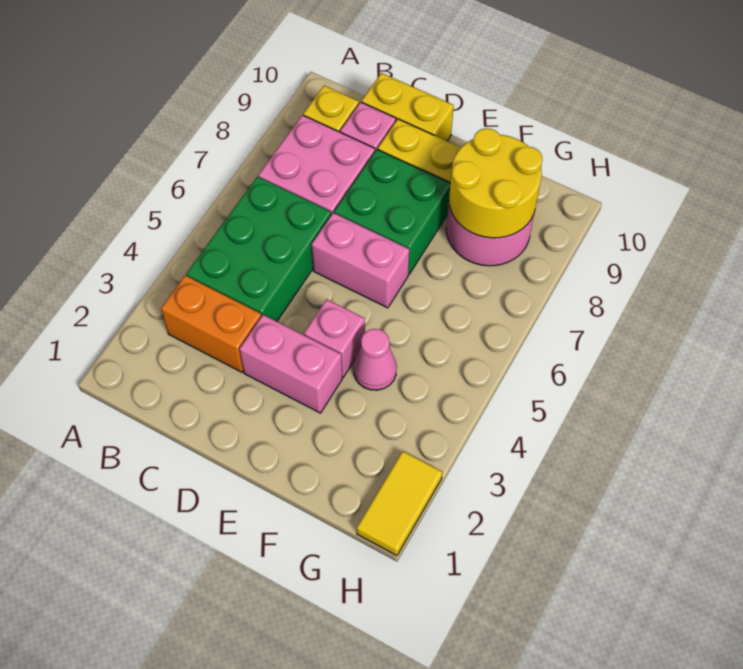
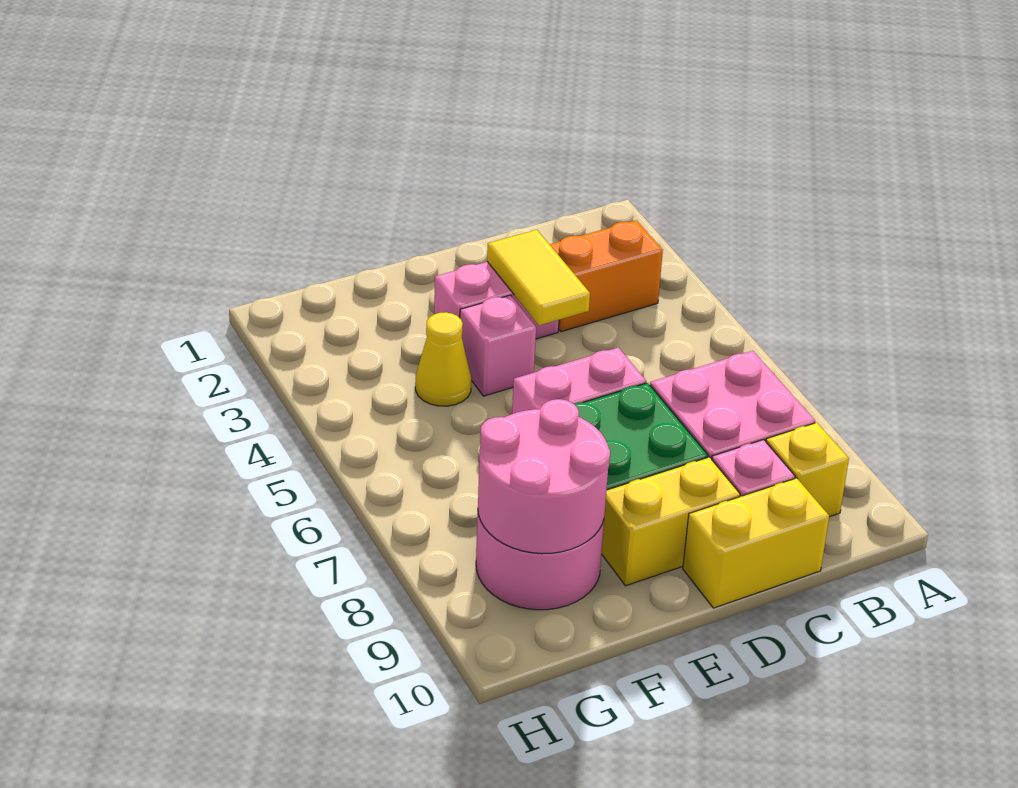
green 2x3 brick [186,177,331,321] -> none
pink 1x1 cone [353,329,397,390] -> yellow 1x1 cone [415,312,471,406]
yellow 2x2 round brick [449,128,542,238] -> pink 2x2 round brick [478,399,610,554]
yellow 1x2 tile [357,451,442,556] -> yellow 1x2 tile moved to [487,230,590,325]

